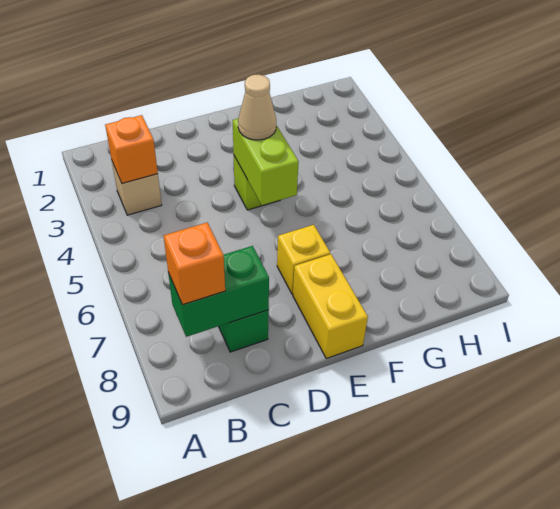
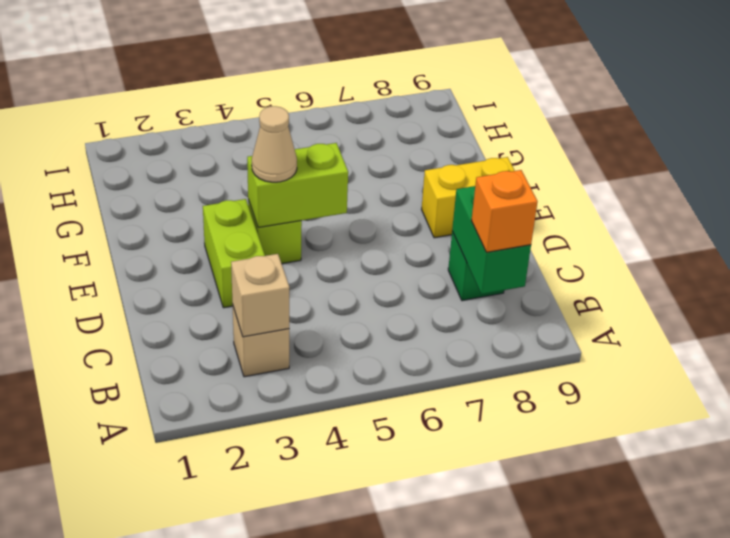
orange 1x1 brick [105,115,158,183] -> tan 1x1 brick [231,254,289,337]
none -> lime 1x2 brick [203,199,265,308]
yellow 1x1 brick [277,225,330,294] -> none

